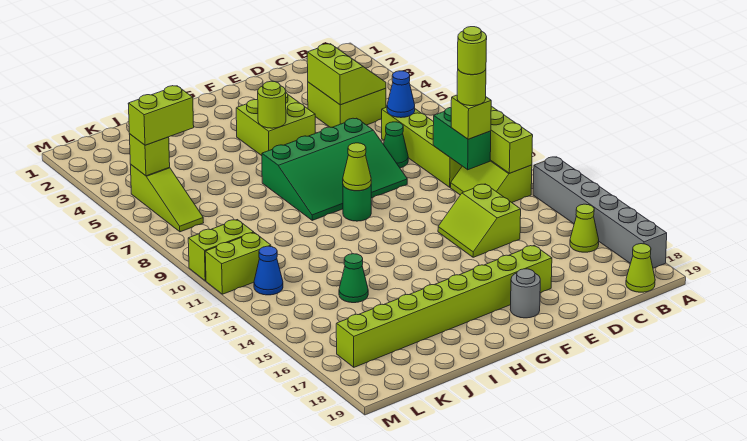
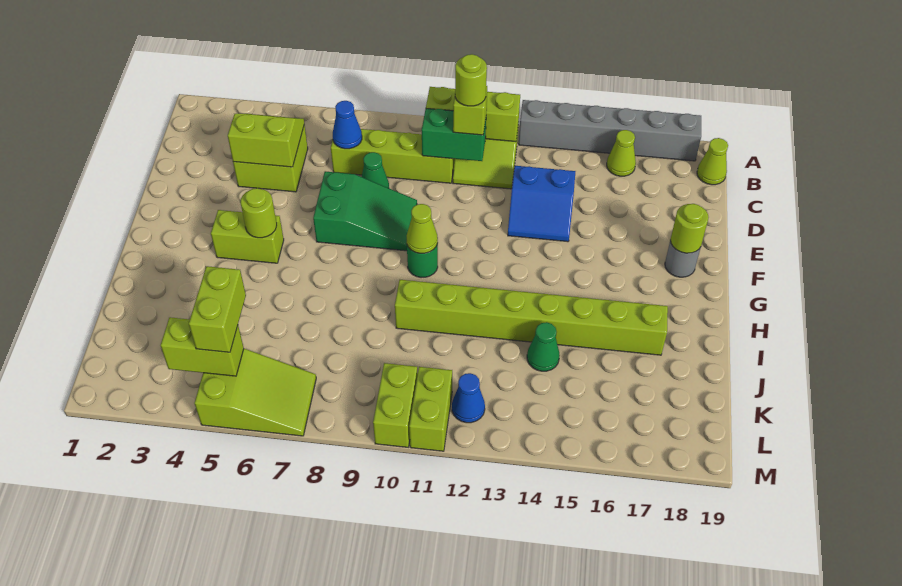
lime 1x1 round brick [458,27,487,75] -> lime 1x1 round brick moved to [670,204,709,253]
lime 2x2 slope [438,184,521,257] -> blue 2x2 slope [508,166,576,242]
green 3x4 slope [262,118,407,220] -> green 2x3 slope [313,171,417,251]
lime 1x8 brick [336,245,552,367] -> lime 1x8 brick turned to [395,280,668,355]
lime 2x2 brick [236,93,315,156] -> lime 1x2 brick [211,210,284,263]
lime 1x3 slope [131,165,204,232] -> lime 2x3 slope [195,349,316,436]
lime 1x1 brick [129,134,170,176] -> lime 1x2 brick [160,317,244,376]

